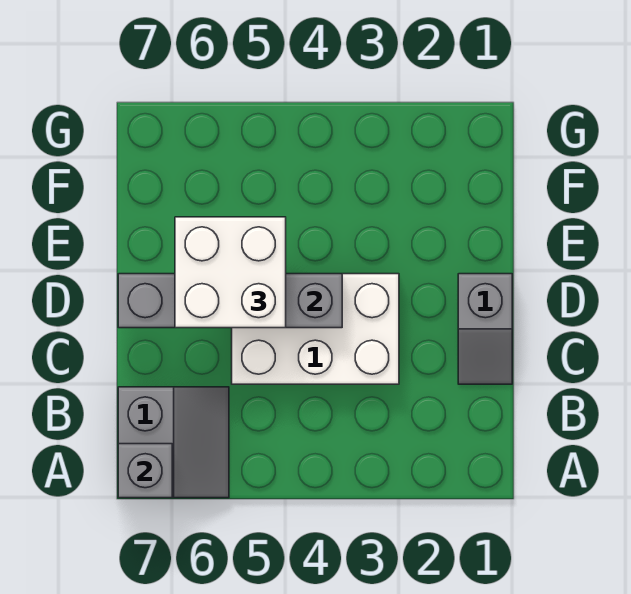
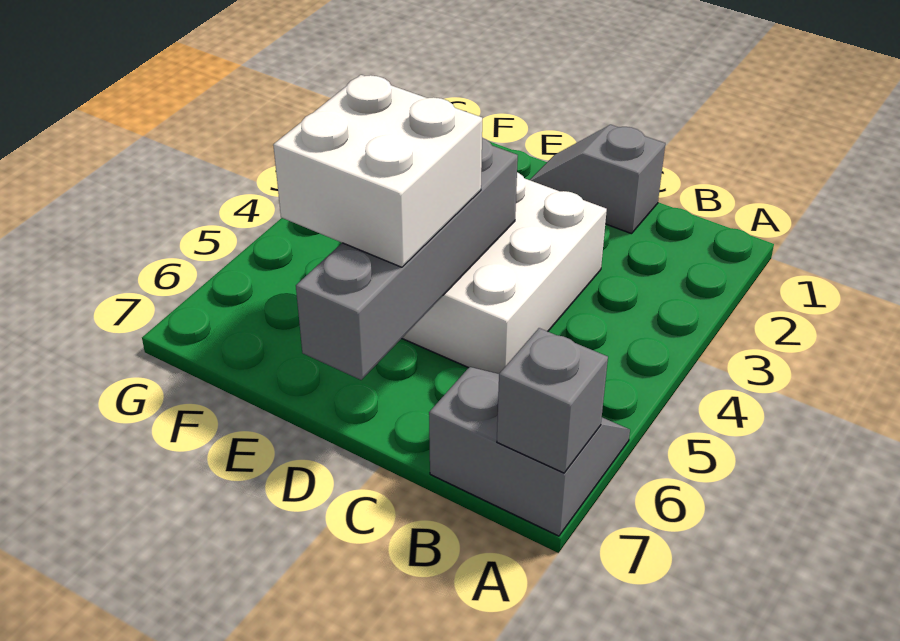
grey 1x2 slope [458,274,512,384] -> grey 1x2 slope turned to [530,125,665,234]

